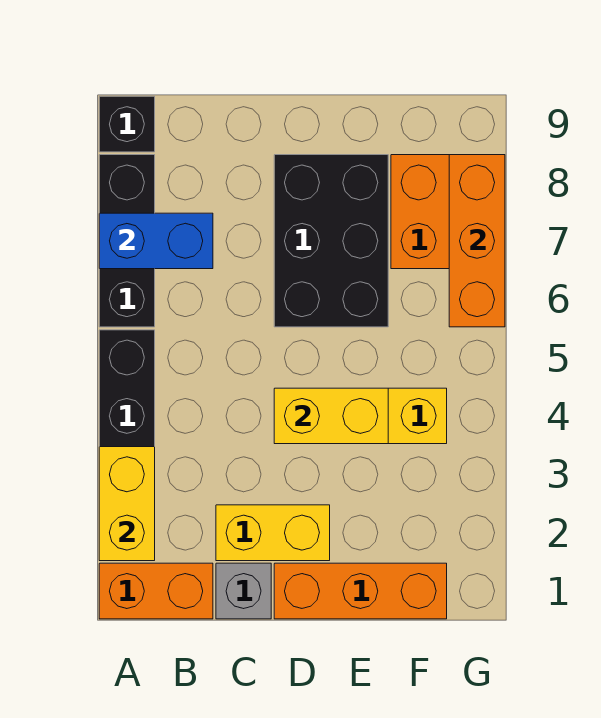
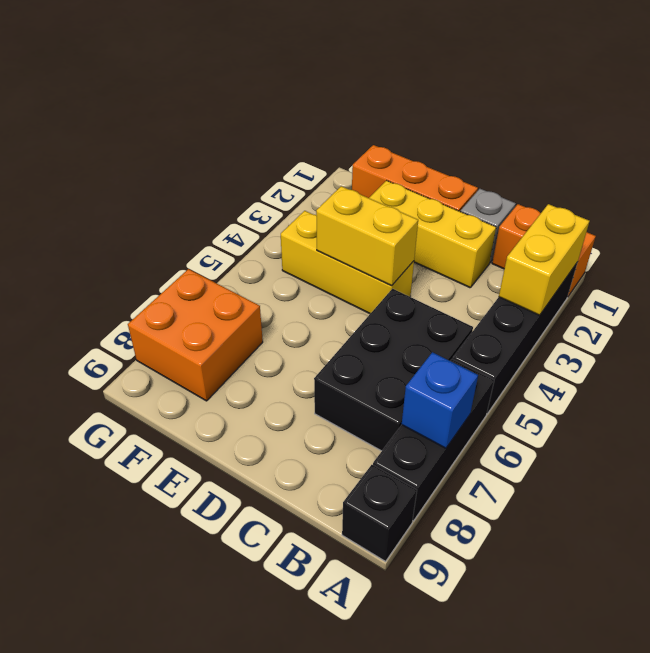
blue 1x2 brick [99,213,213,269] -> blue 1x1 brick [402,352,478,448]
yellow 1x2 brick [216,505,330,561] -> yellow 1x3 brick [369,181,496,288]
black 2x3 brick [274,155,388,327] -> black 2x3 brick moved to [314,289,473,451]
orange 1x3 brick [449,155,505,327] -> none

